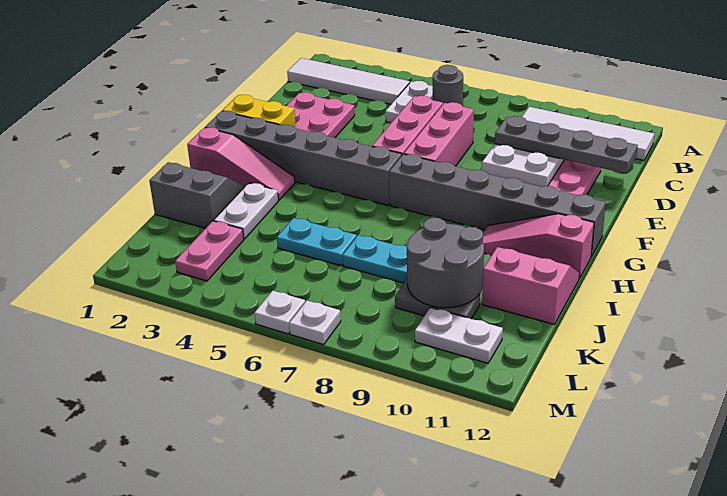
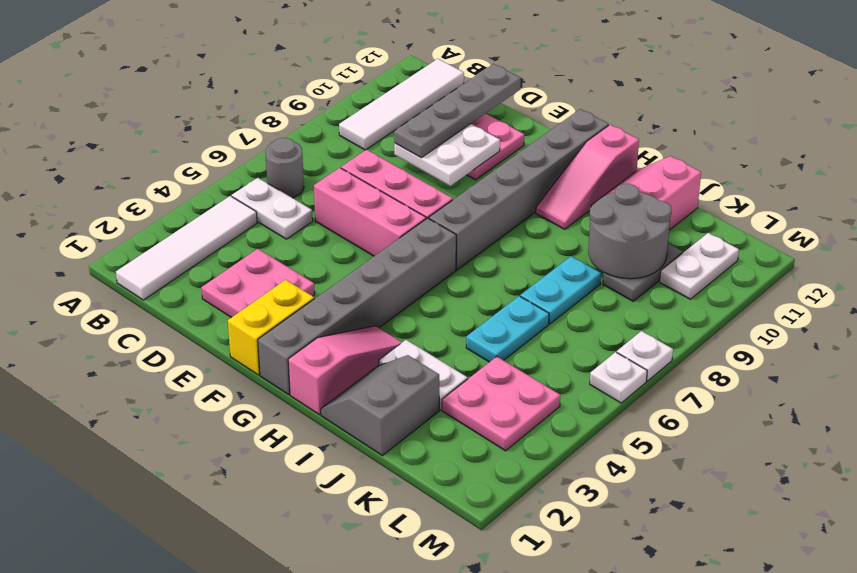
pink 1x2 plate [175,221,244,281] -> pink 2x2 plate [442,357,560,451]

